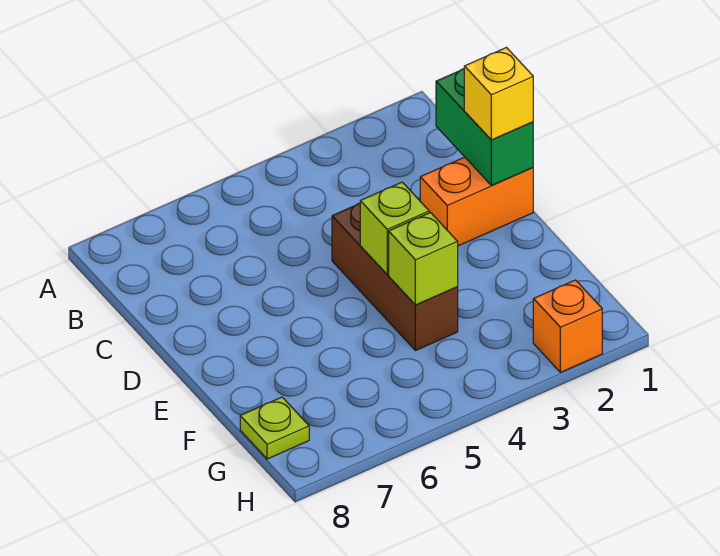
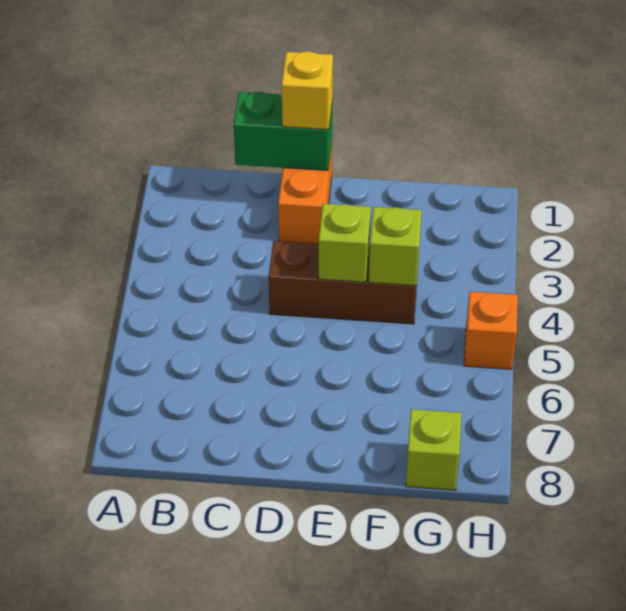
lime 1x1 plate [240,397,309,459] -> lime 1x1 brick [406,409,461,490]
orange 1x1 brick [533,280,602,372] -> orange 1x1 brick moved to [464,291,518,369]

